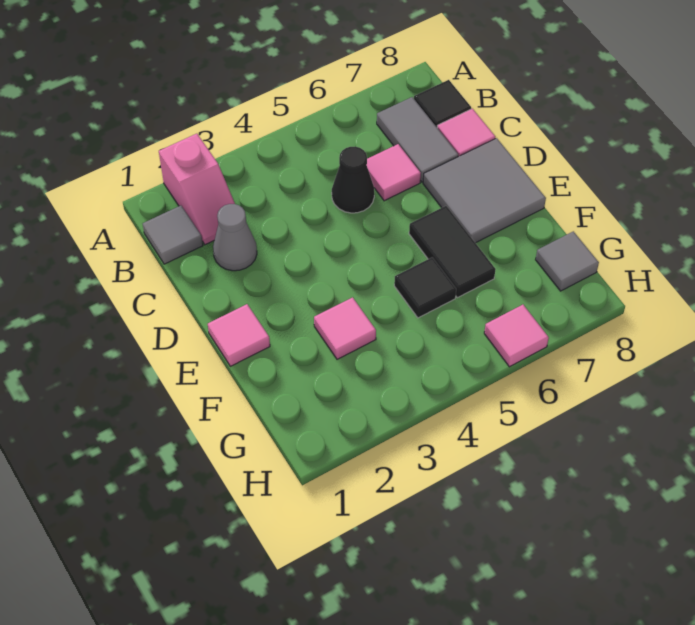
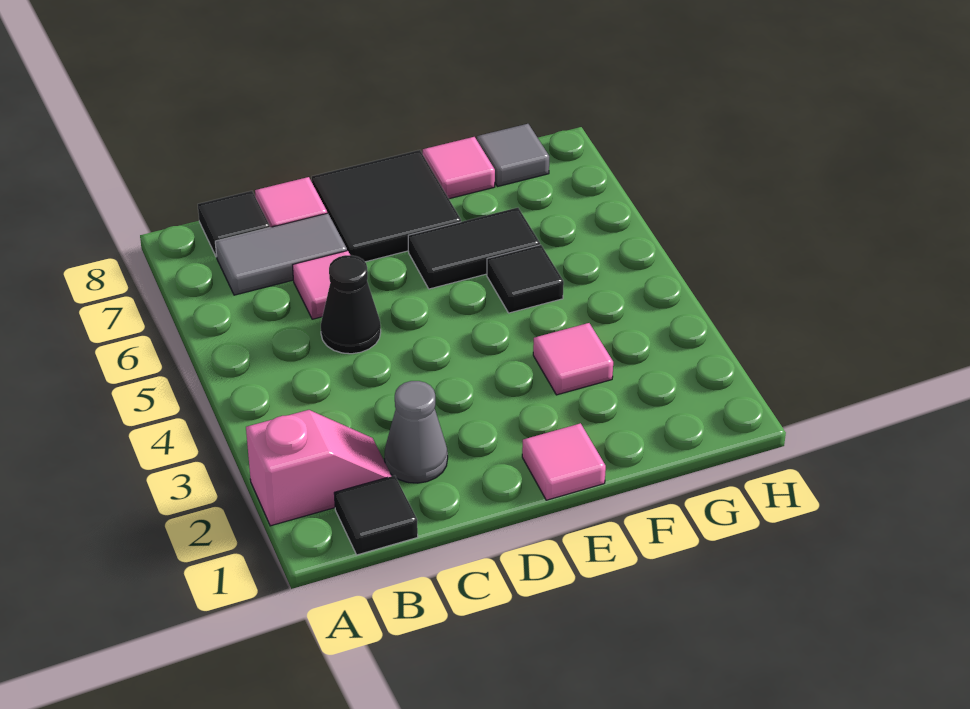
grey 1x1 tile [143,206,203,264] -> black 1x1 tile [334,476,418,555]
grey 2x2 tile [423,138,546,243] -> black 2x2 tile [312,150,461,262]
pink 1x1 tile [484,305,549,367] -> pink 1x1 tile moved to [423,137,495,199]

